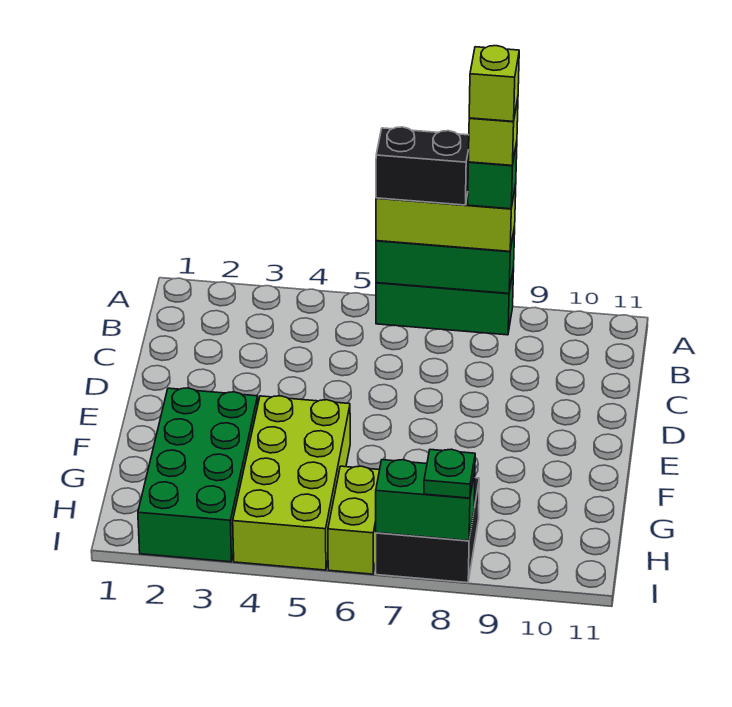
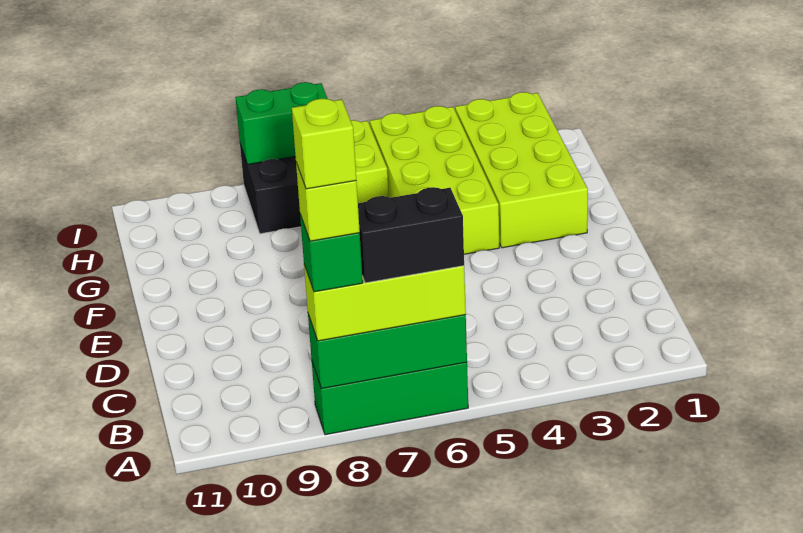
green 2x4 brick [138,388,258,562] -> lime 2x4 brick [455,92,588,248]
green 1x1 plate [424,449,475,498] -> none

